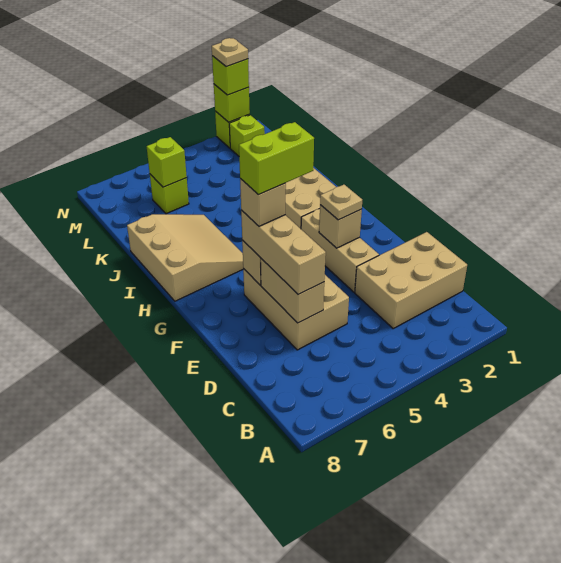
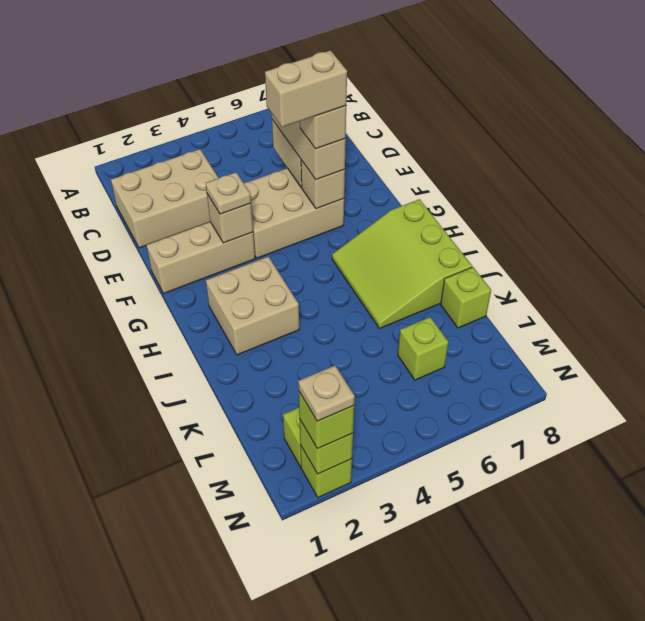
tan 2x3 brick [243,269,349,350] -> tan 2x3 brick turned to [244,168,344,258]
tan 1x3 brick [301,209,379,292] -> tan 1x3 brick turned to [147,222,255,293]
lime 1x2 brick [239,122,314,195] -> tan 1x2 brick [265,50,347,127]
tan 3x3 slope [127,214,243,301] -> lime 3x3 slope [332,199,472,328]
lime 1x1 brick [146,137,187,187] -> lime 1x1 brick moved to [441,267,491,328]

